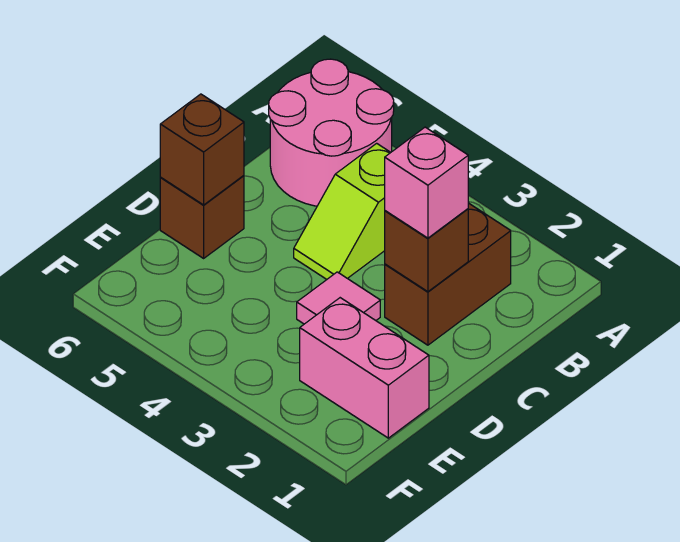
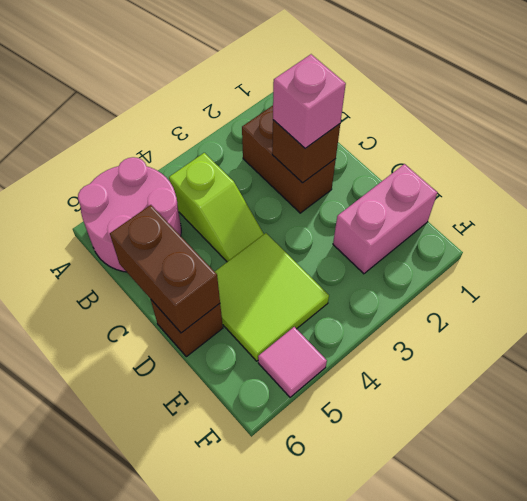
pink 1x1 tile [297,272,380,324] -> pink 1x1 tile moved to [258,327,327,397]
none -> lime 2x2 tile [215,233,329,361]
brown 1x1 brick [160,94,244,205] -> brown 1x2 brick [110,205,220,333]

